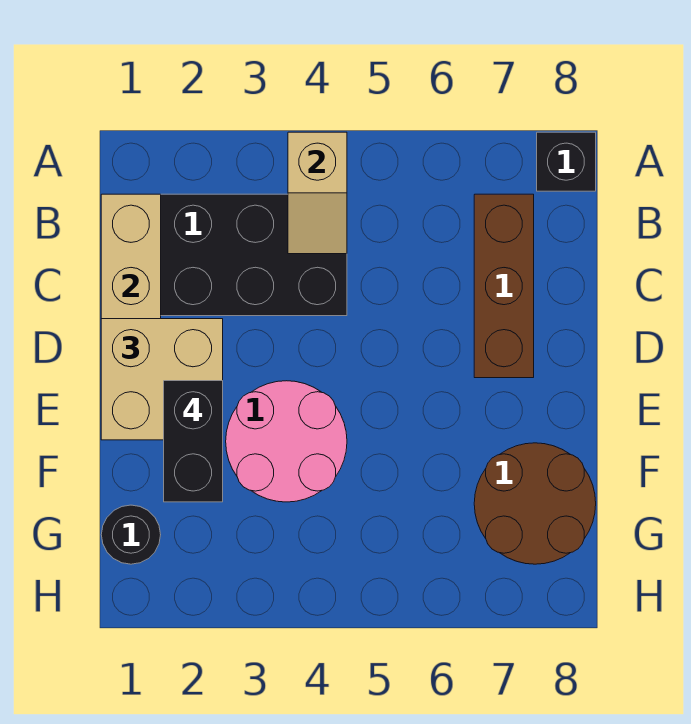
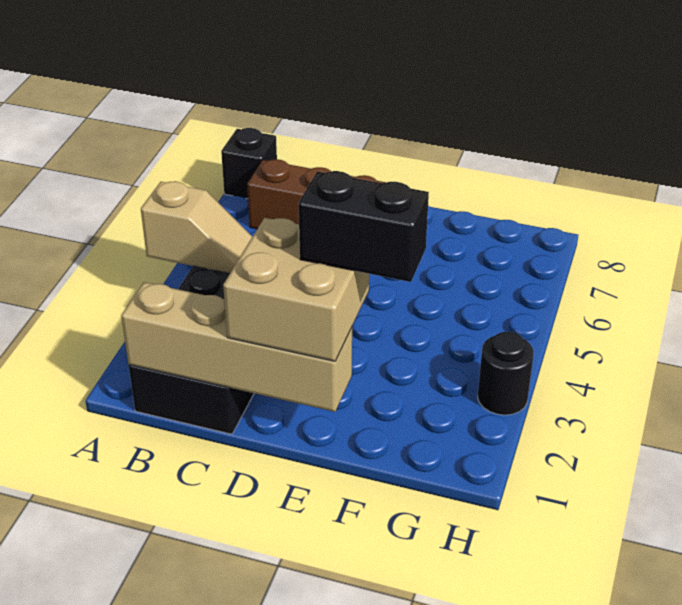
pink 2x2 round brick [226,381,347,502] -> none
brown 2x2 round brick [474,443,596,564] -> none
black 1x1 round brick [101,505,161,564] -> black 1x1 round brick moved to [478,332,534,415]

